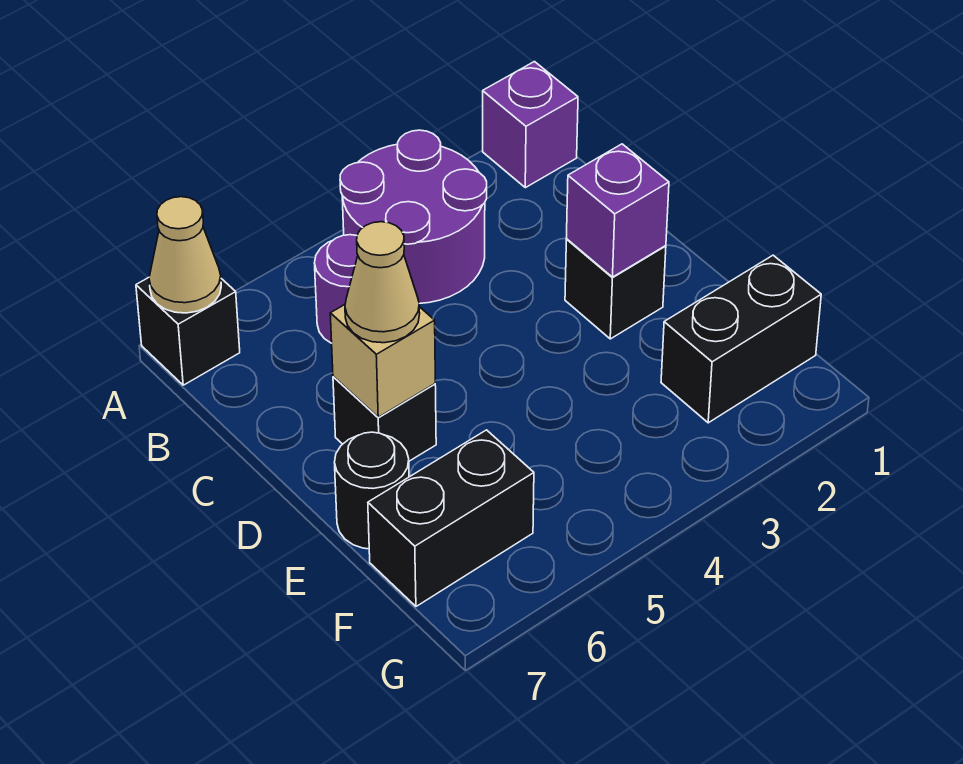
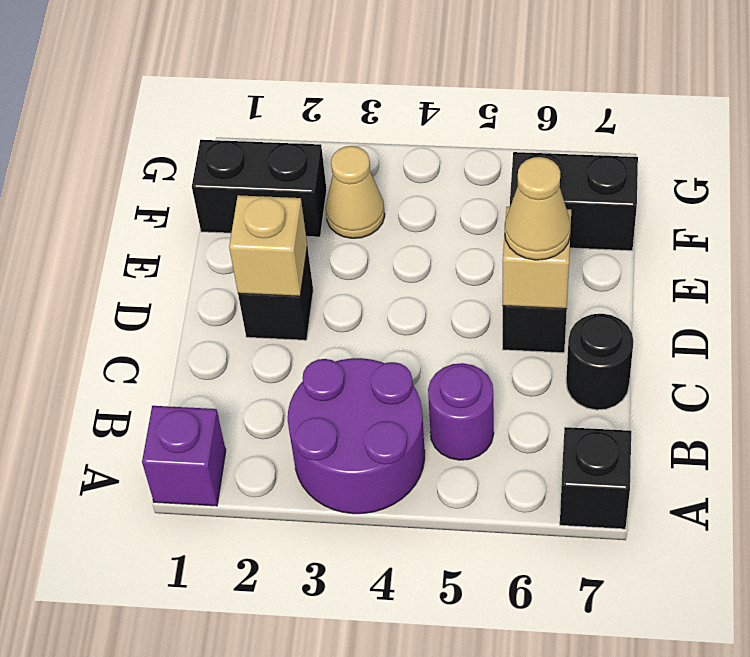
tan 1x1 cone [149,197,221,313] -> tan 1x1 cone moved to [326,146,385,238]
purple 1x1 brick [566,144,669,277] -> tan 1x1 brick [229,195,307,296]
black 1x1 round brick [335,432,409,549] -> black 1x1 round brick moved to [566,314,634,410]

